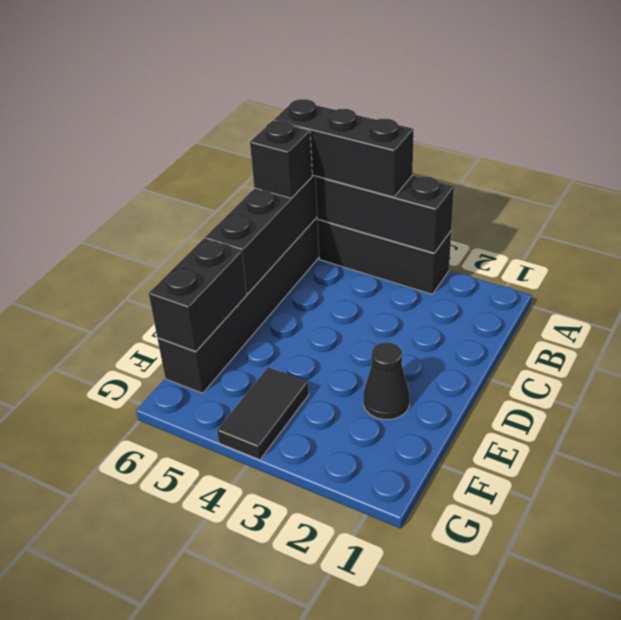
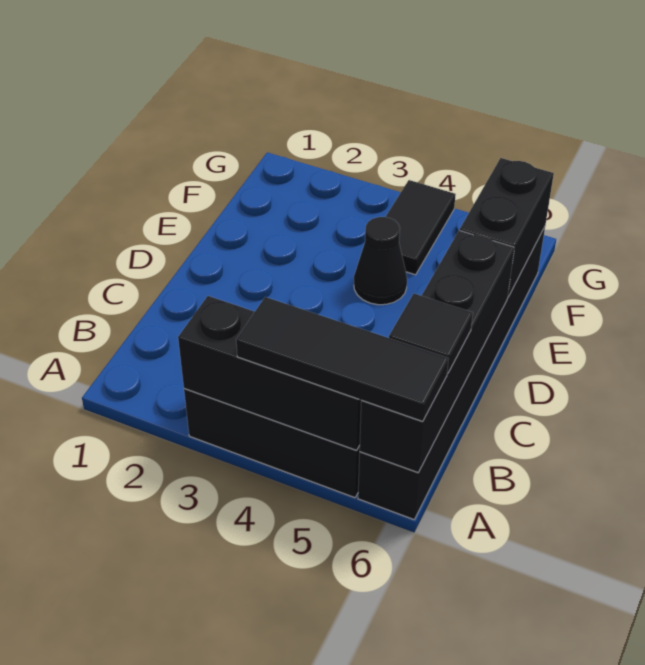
black 1x3 brick [274,99,414,197] -> black 1x3 tile [236,297,449,421]
black 1x1 brick [250,120,312,198] -> black 1x1 tile [389,294,473,373]
black 1x1 cone [363,342,410,420] -> black 1x1 cone moved to [354,217,407,305]

